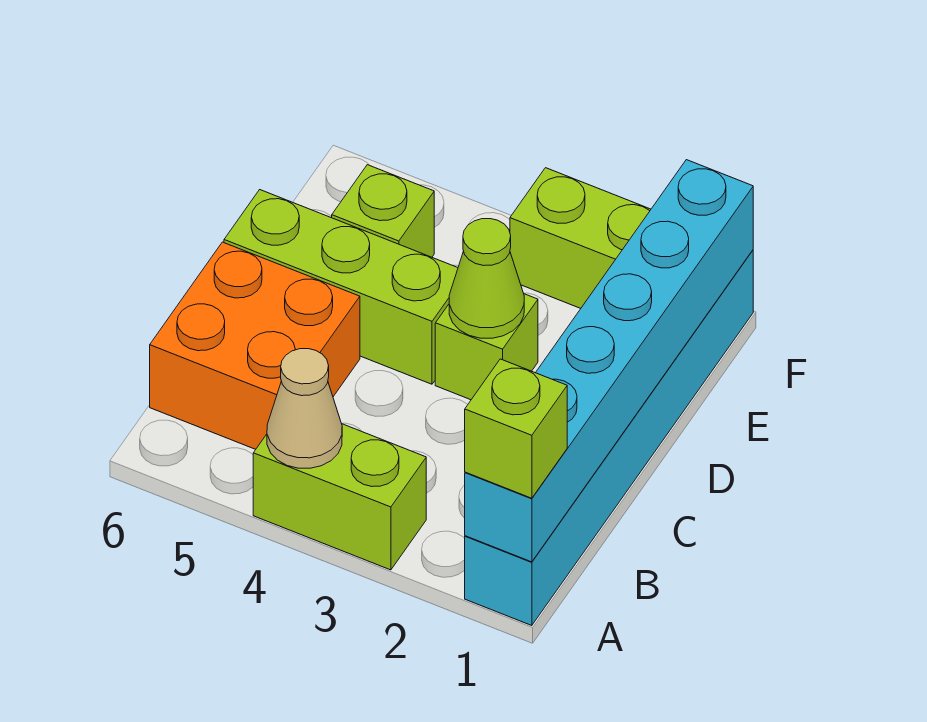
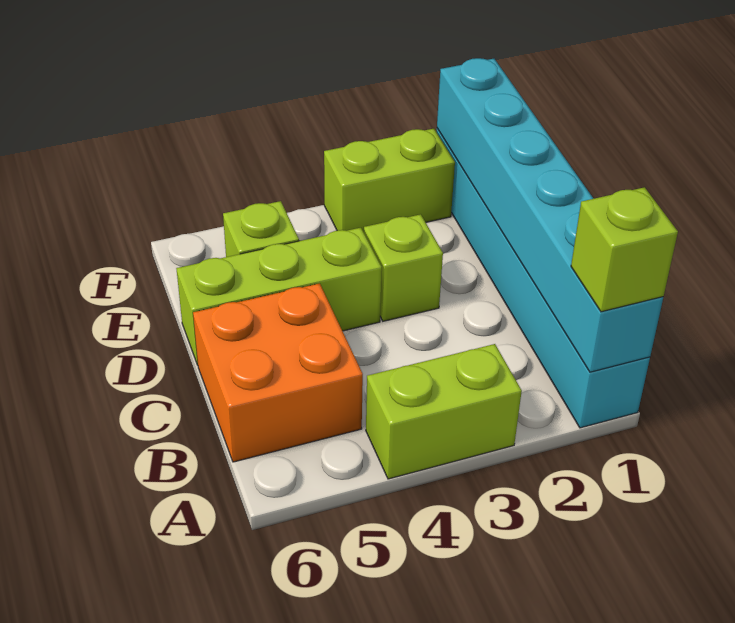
tan 1x1 cone [267,349,342,468] -> none
lime 1x1 cone [449,219,524,338] -> none

